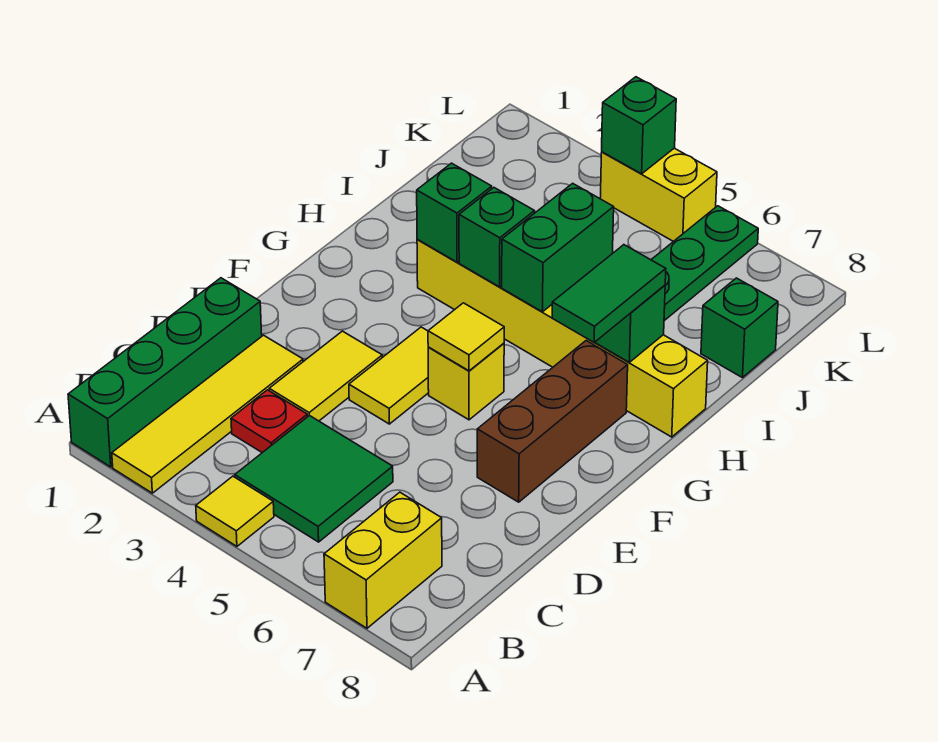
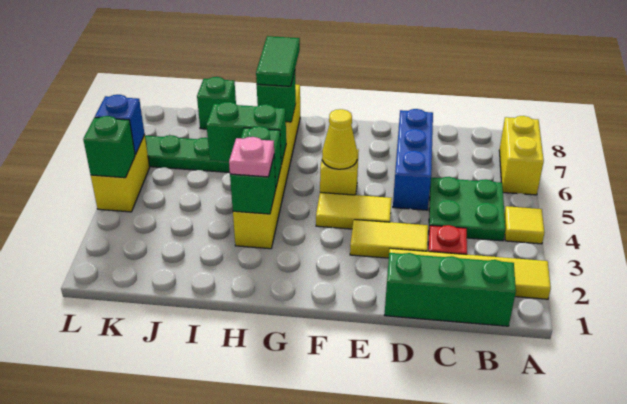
green 1x4 brick [68,278,262,467] -> green 1x3 brick [385,253,516,326]
yellow 1x2 brick [324,492,442,628] -> yellow 1x2 brick turned to [499,116,544,195]
green 2x2 tile [235,415,393,542] -> green 2x2 plate [429,177,505,241]
none -> blue 1x3 brick [393,109,433,210]
brown 1x3 brick [477,341,628,502] -> none
yellow 1x1 tile [428,303,504,371] -> yellow 1x1 cone [322,109,357,169]
green 1x2 tile [552,245,666,342] -> green 1x2 tile turned to [256,36,300,86]
none -> pink 1x1 plate [229,137,274,177]
none -> blue 1x1 brick [95,95,145,155]

